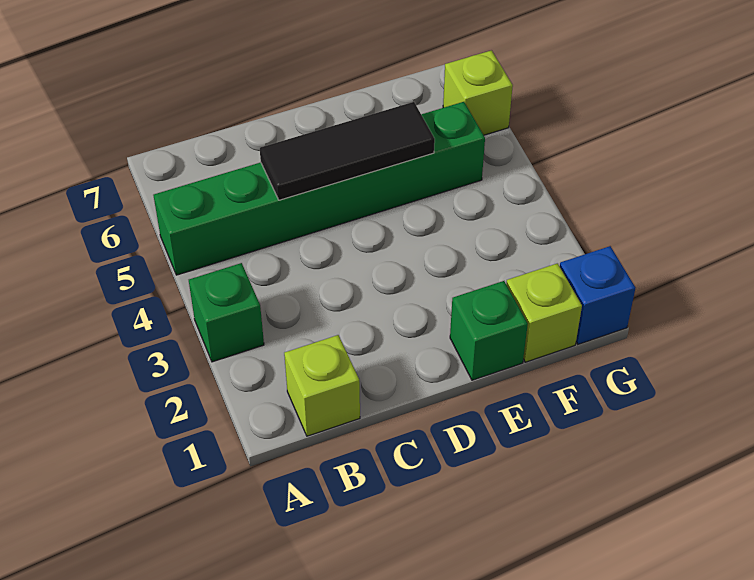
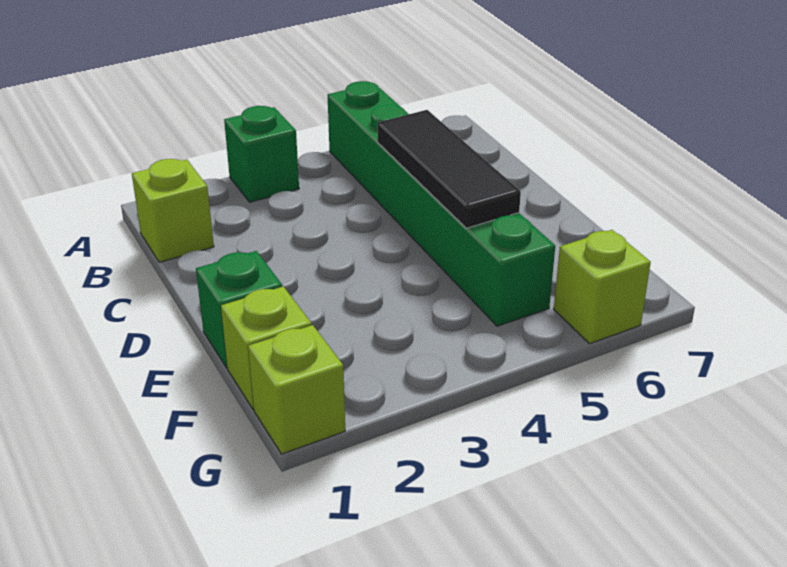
blue 1x1 brick [560,246,635,344] -> lime 1x1 brick [248,325,345,454]

